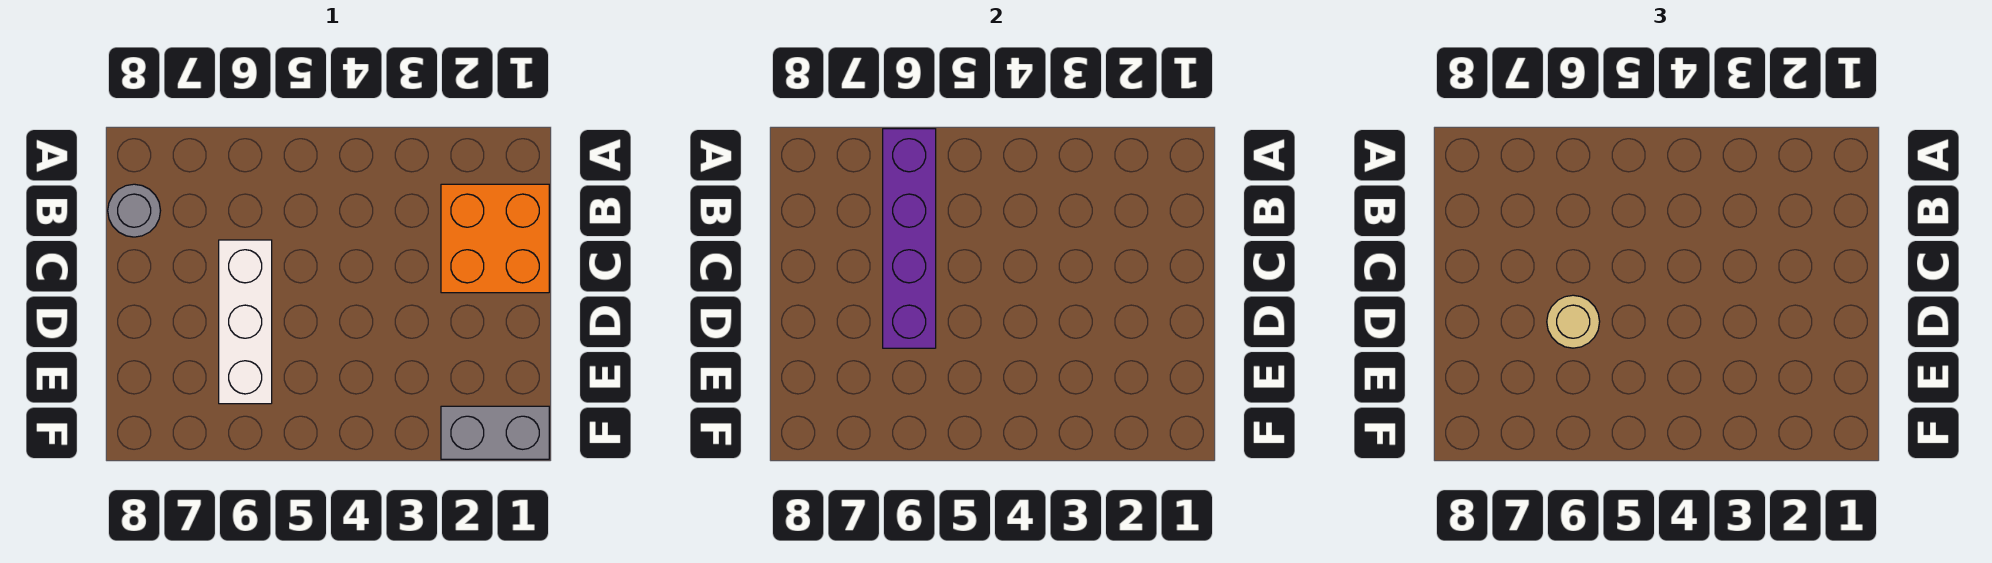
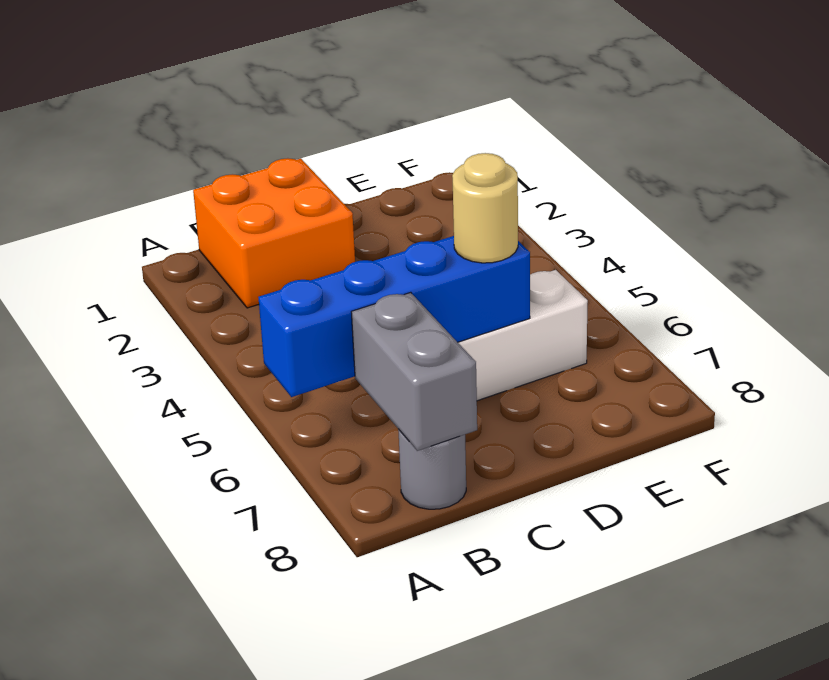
purple 1x4 brick [883,129,936,348] -> blue 1x4 brick [258,236,530,397]
grey 1x2 brick [441,406,549,459] -> grey 1x2 brick moved to [351,292,477,451]

